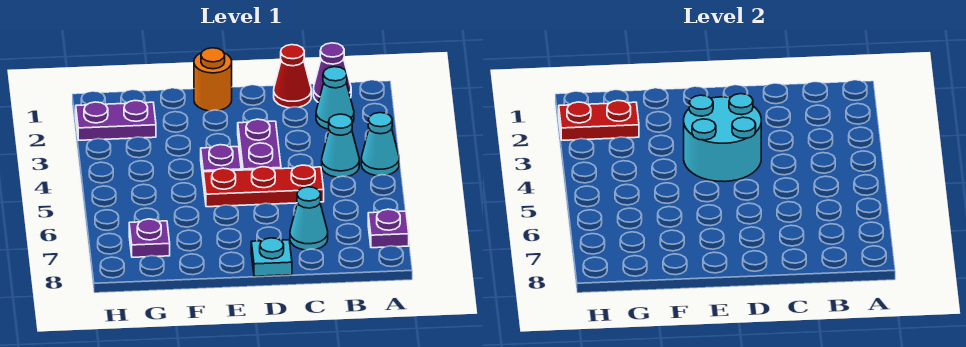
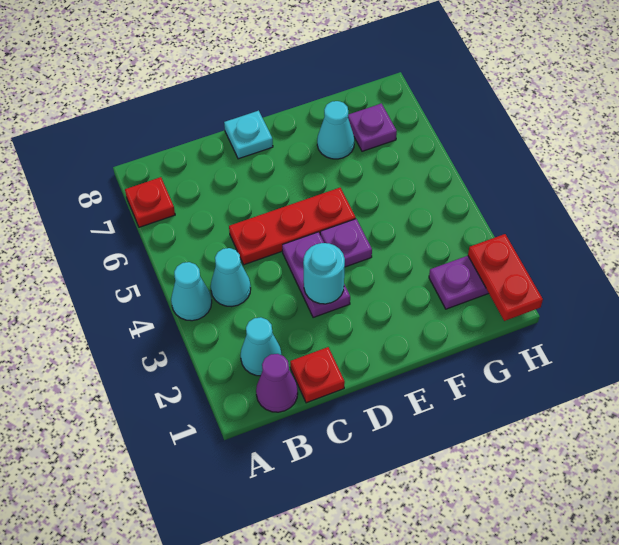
purple 1x1 plate [368,209,409,248] -> red 1x1 plate [125,177,175,227]
red 1x1 cone [274,45,311,108] -> red 1x1 plate [290,347,345,403]
cyan 1x1 cone [290,187,328,250] -> cyan 1x1 cone moved to [317,101,354,159]
cyan 2x2 round brick [684,94,761,182] -> cyan 1x1 round brick [303,243,345,304]
orange 1x1 round brick [194,48,232,111] -> none
red 1x2 plate [559,101,639,140] -> red 1x2 plate turned to [468,234,543,321]

